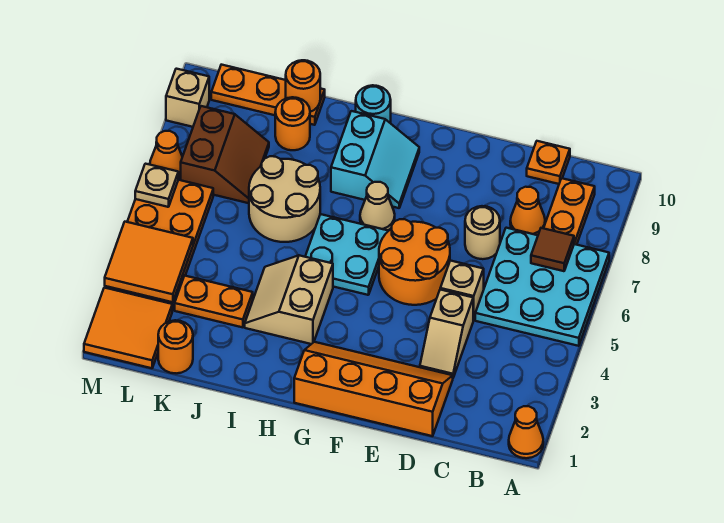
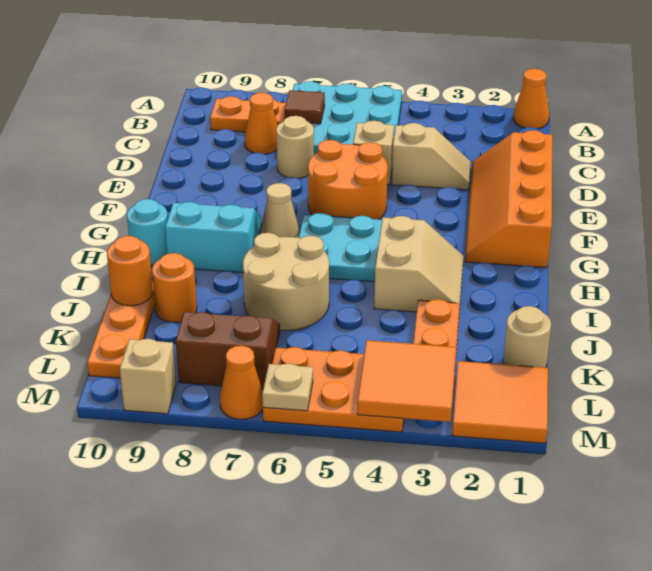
orange 1x1 plate [527,141,570,184] -> none
tan 2x2 slope [245,255,333,344] -> tan 2x2 slope turned to [374,216,463,312]
orange 1x1 round brick [158,320,193,373] -> tan 1x1 round brick [503,306,551,368]

